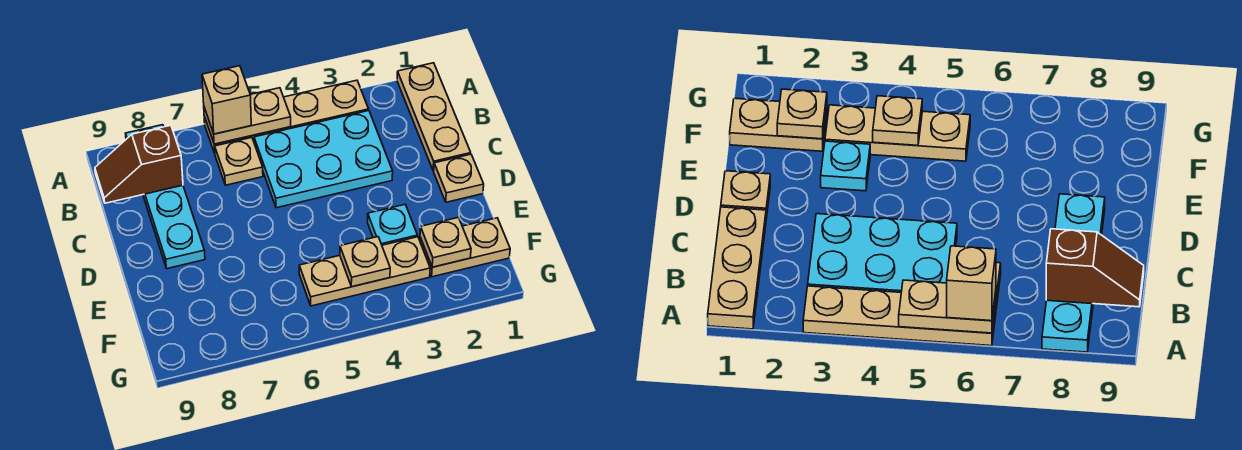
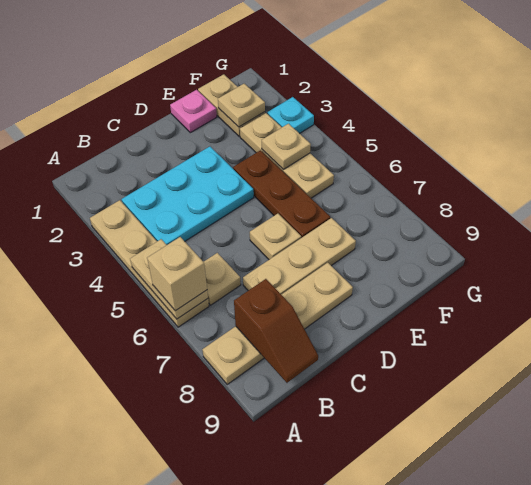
tan 1x3 plate [397,63,471,171] -> tan 1x3 plate moved to [243,218,356,294]
cyan 1x4 plate [125,125,205,269] -> tan 1x4 plate [202,263,353,384]
cyan 2x3 plate [254,111,393,208] -> cyan 2x3 plate turned to [122,147,254,245]
tan 1x1 plate [434,154,484,202] -> tan 1x1 plate moved to [250,214,301,259]
none -> pink 1x1 plate [170,90,217,133]
cyan 1x1 plate [368,205,417,245] -> cyan 1x1 plate moved to [267,97,314,134]
none -> brown 1x3 plate [233,150,330,238]

